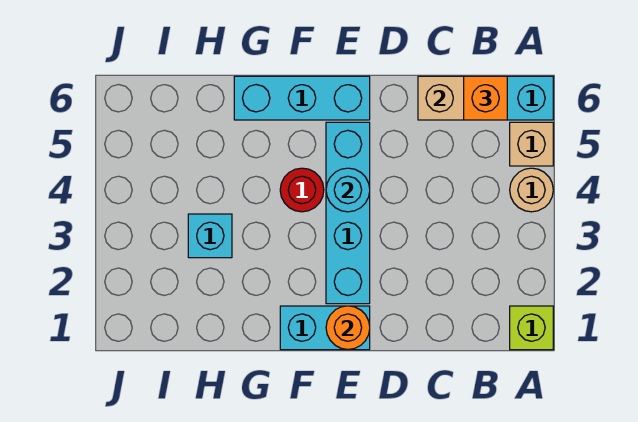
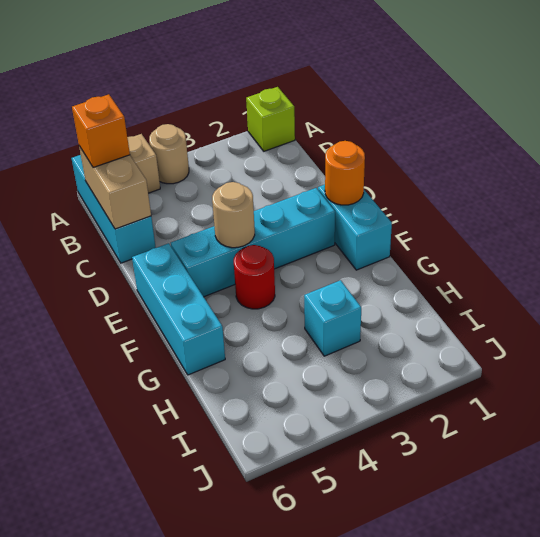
cyan 1x1 round brick [326,168,370,212] -> tan 1x1 round brick [212,182,255,248]

